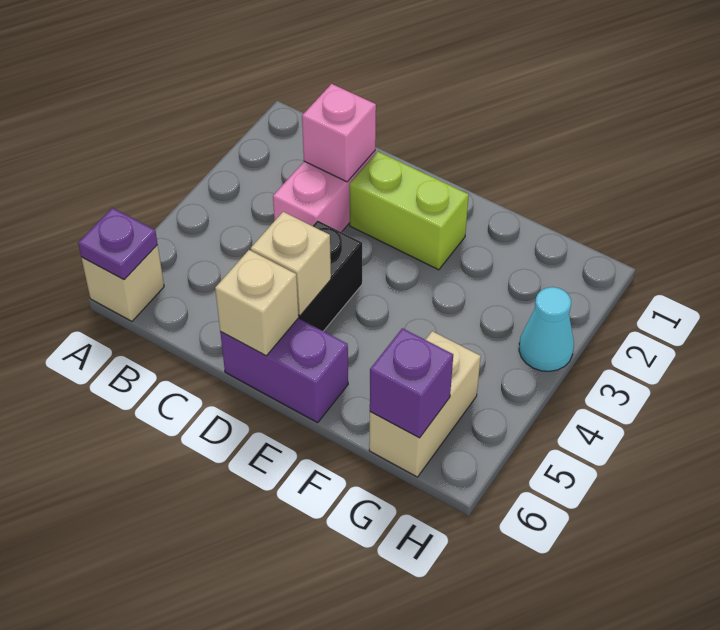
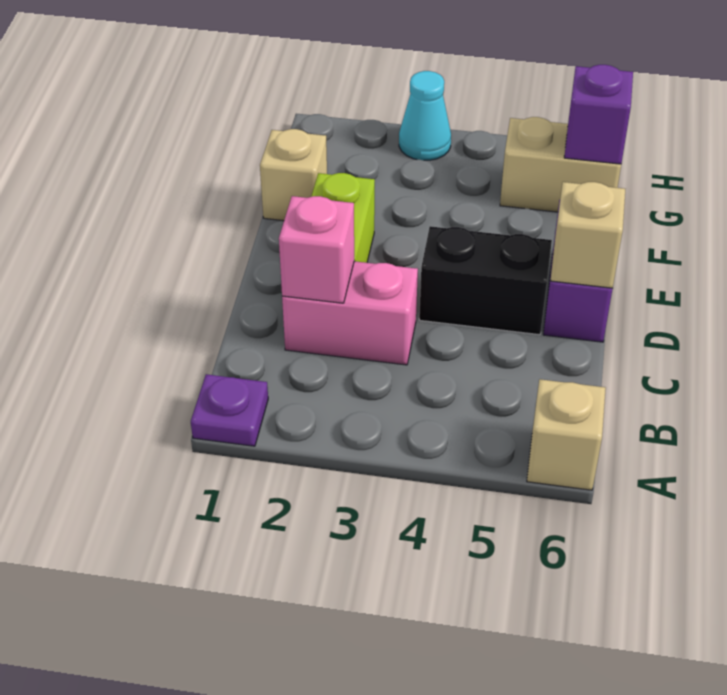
purple 1x1 plate [78,208,157,280] -> purple 1x1 plate moved to [191,374,268,446]
tan 1x1 brick [251,212,331,316] -> tan 1x1 brick moved to [260,129,327,221]

